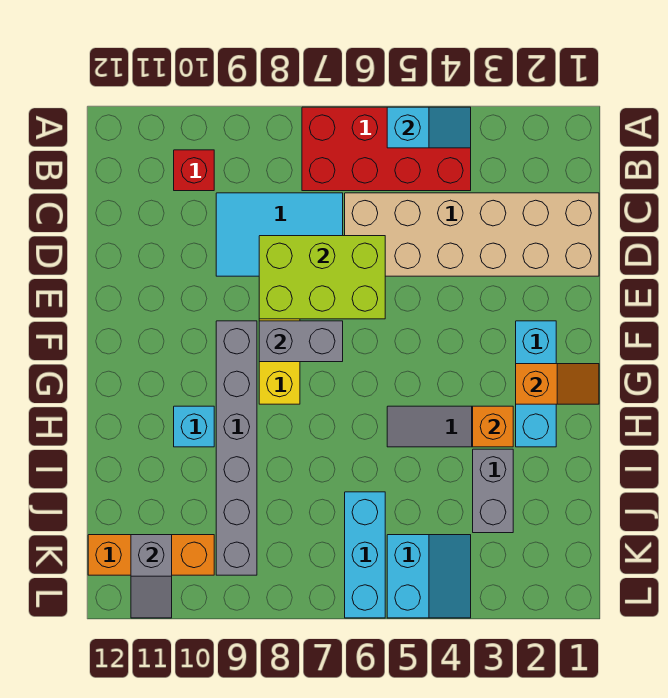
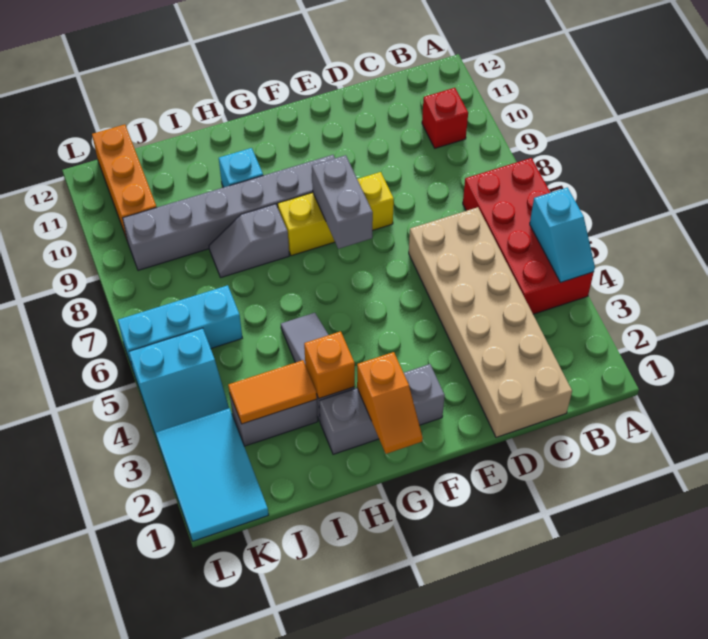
cyan 2x3 tile [216,193,343,276] -> cyan 2x3 tile moved to [155,408,269,541]
lime 2x3 brick [259,236,385,319] -> none
cyan 1x3 brick [516,321,556,447] -> grey 1x3 brick [319,364,445,454]
none -> orange 1x2 tile [228,360,317,424]
grey 1x2 slope [131,535,172,618] -> grey 1x2 slope moved to [209,204,289,277]

